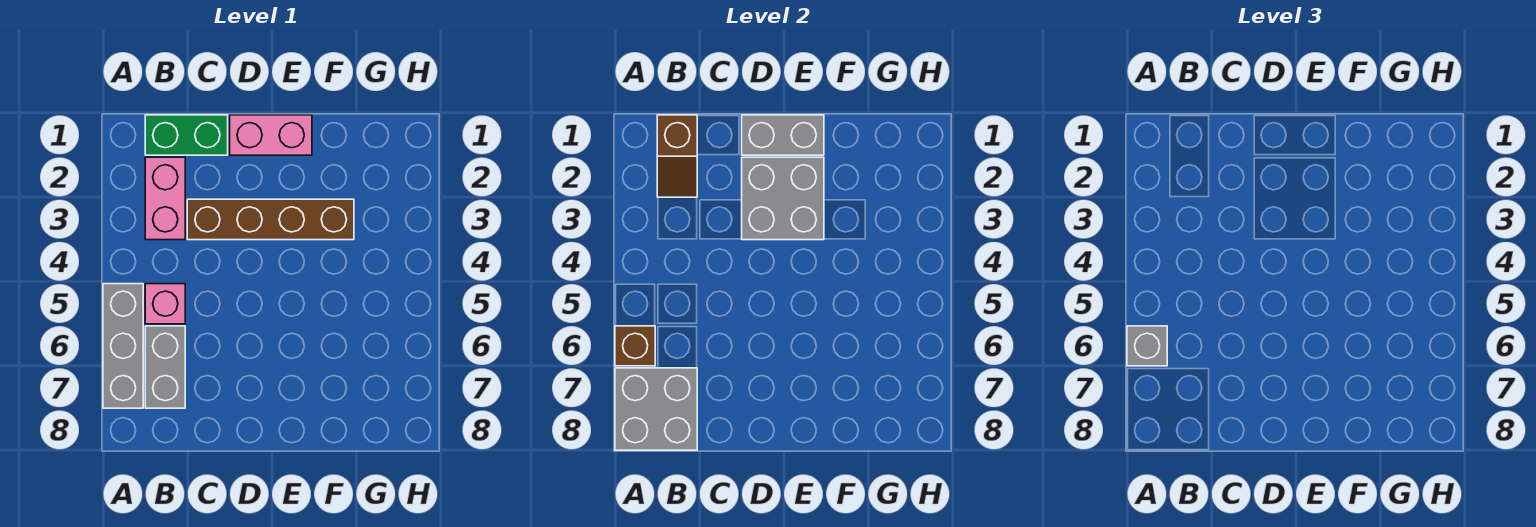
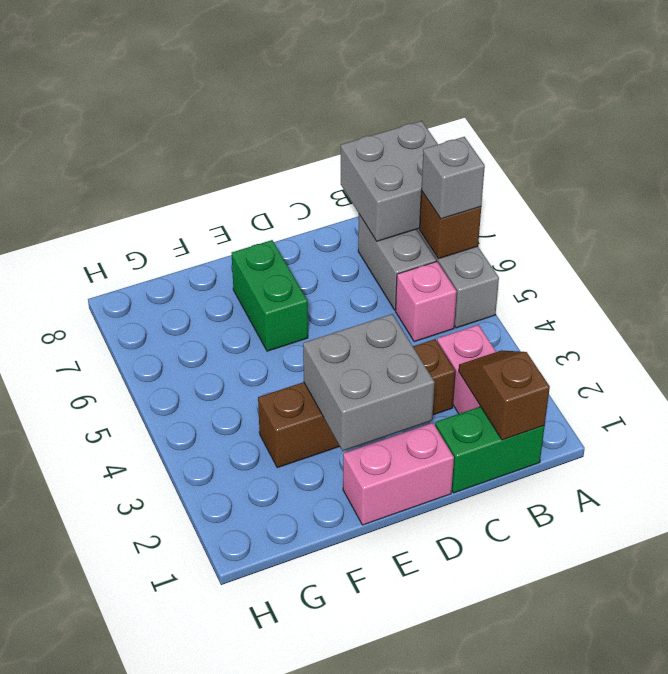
grey 1x2 brick [742,115,824,155] -> none
none -> green 1x2 brick [232,240,308,351]

